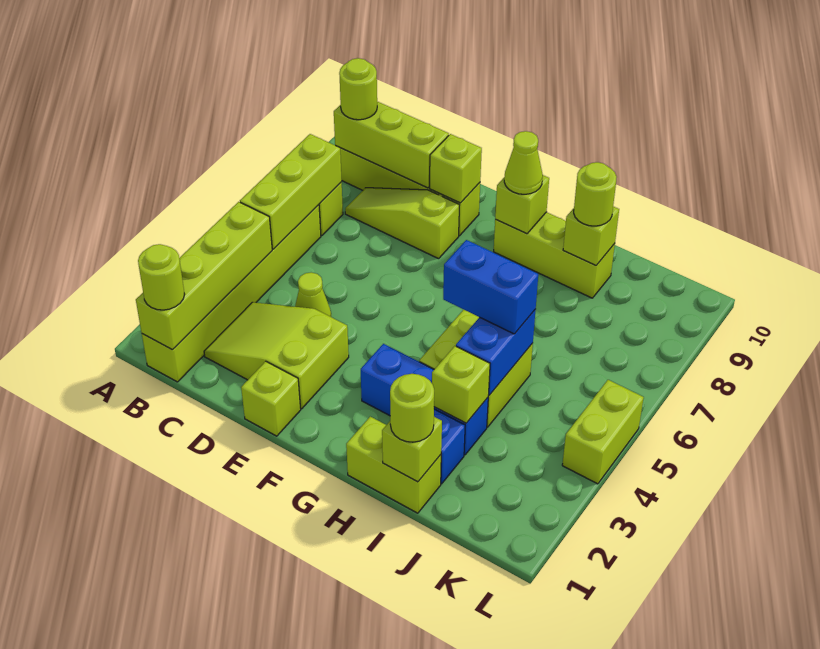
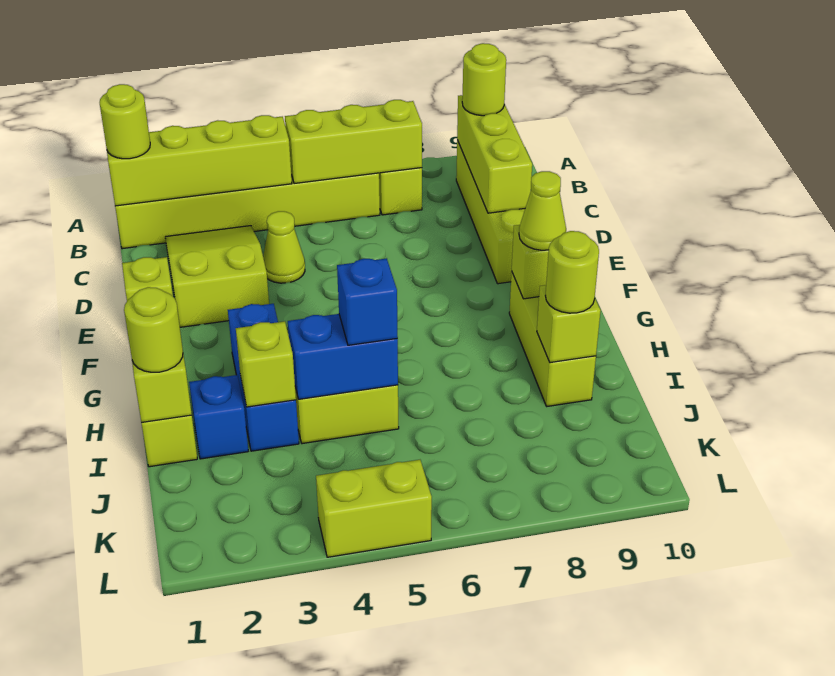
lime 1x3 slope [345,188,459,259] -> none
lime 1x1 brick [430,134,482,203] -> none
blue 1x2 brick [443,240,538,334] -> blue 1x1 brick [337,258,398,345]

